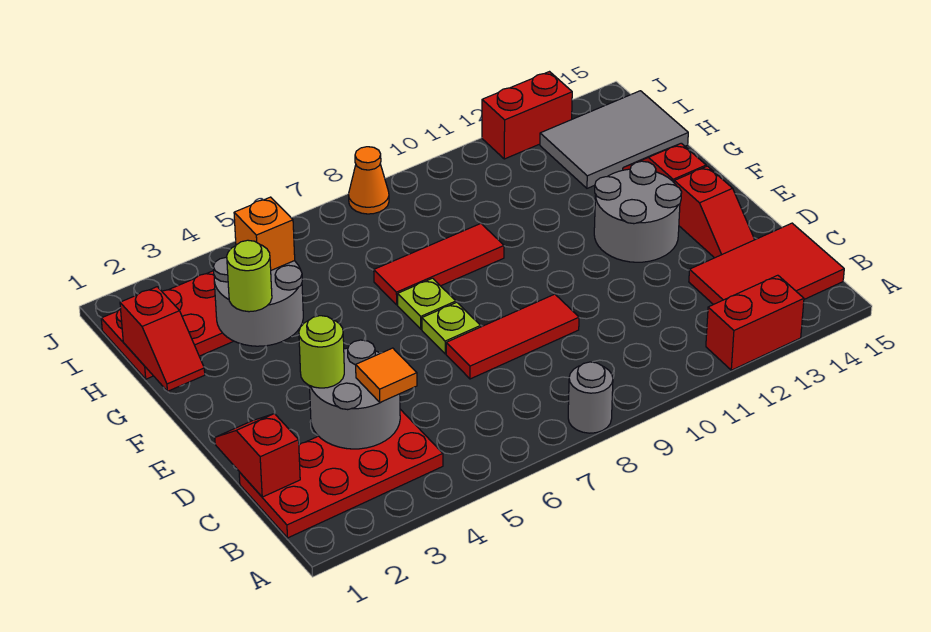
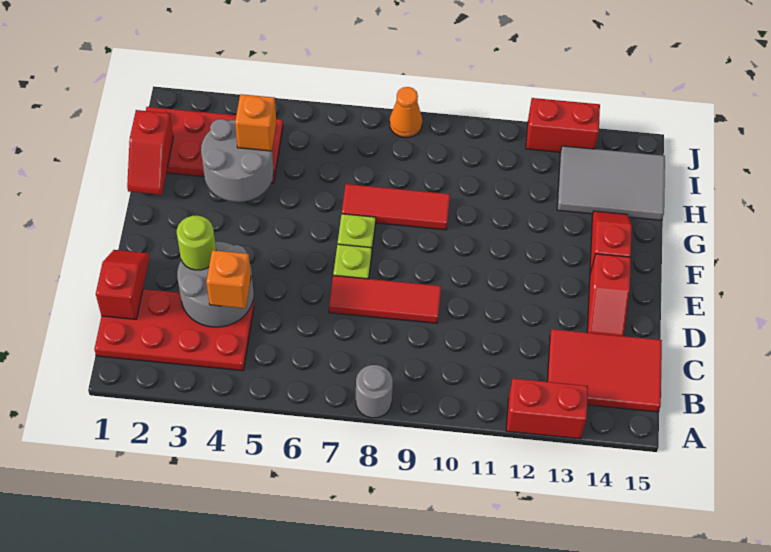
orange 1x1 tile [356,348,417,403] -> orange 1x1 brick [206,250,251,309]
grey 2x2 round brick [594,161,682,262] -> none
lime 1x1 round brick [227,240,272,312] -> none

